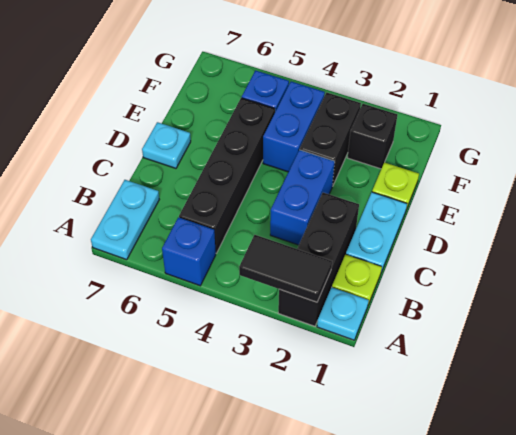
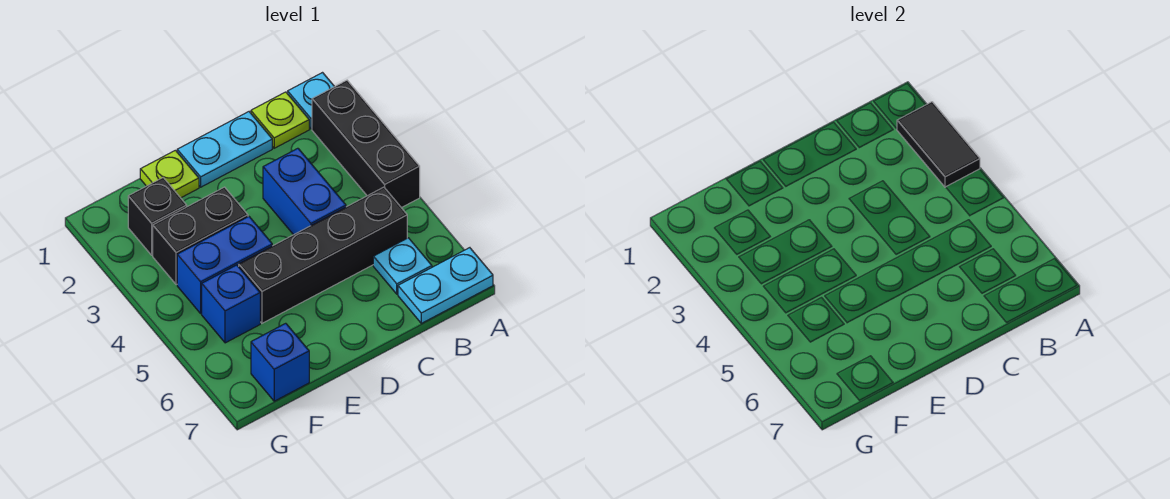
black 1x3 brick [278,193,359,326] -> black 1x3 brick turned to [312,80,420,208]
blue 1x1 brick [162,217,216,286] -> blue 1x1 brick moved to [251,323,309,401]
blue 1x2 brick [270,150,335,245] -> blue 1x2 brick turned to [263,148,346,235]
cyan 1x1 plate [142,122,191,168] -> cyan 1x1 plate moved to [373,238,432,294]

